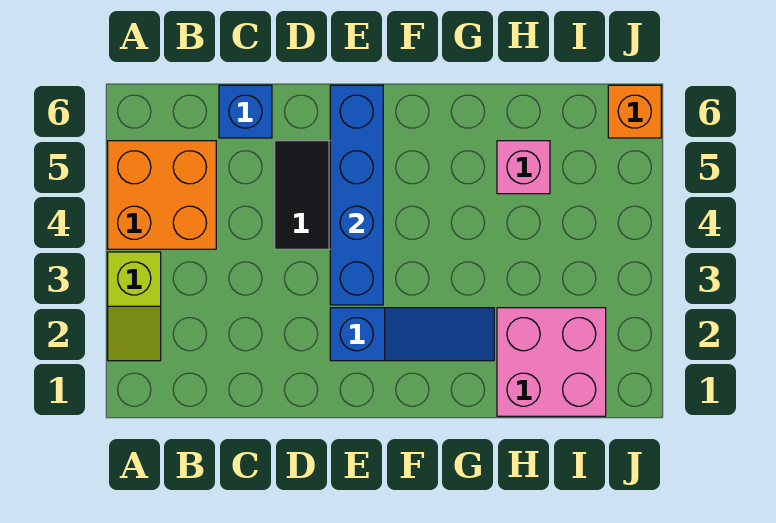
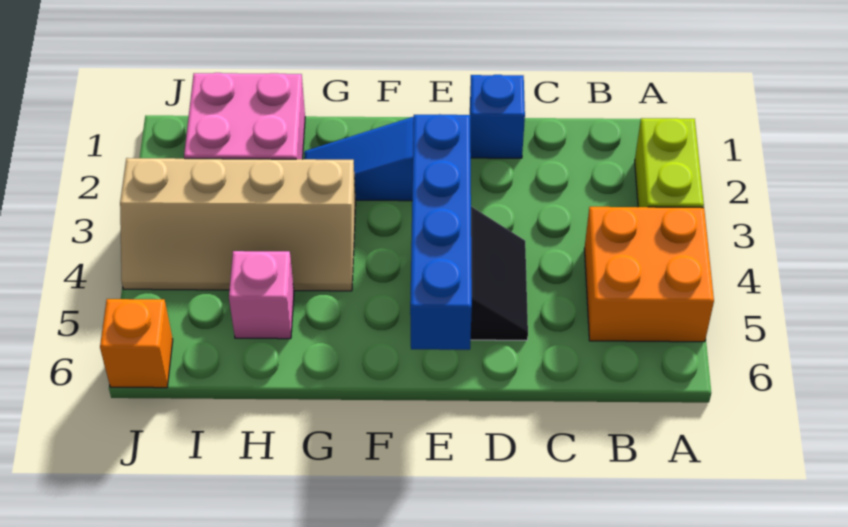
lime 1x2 slope [108,252,161,361] -> lime 1x2 brick [635,118,704,208]
blue 1x1 brick [219,85,272,138] -> blue 1x1 brick moved to [470,75,525,158]
none -> tan 2x4 slope [120,158,356,291]

